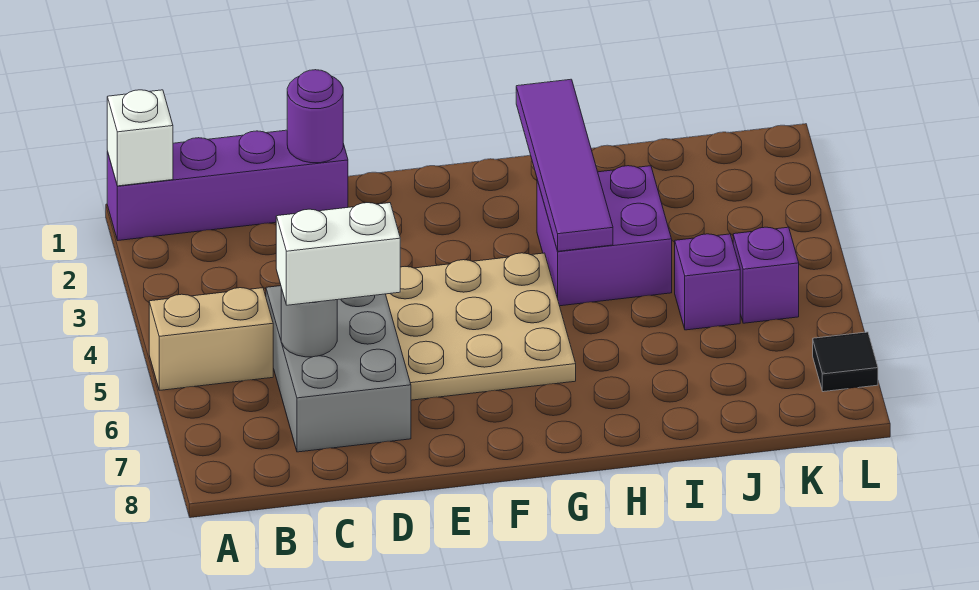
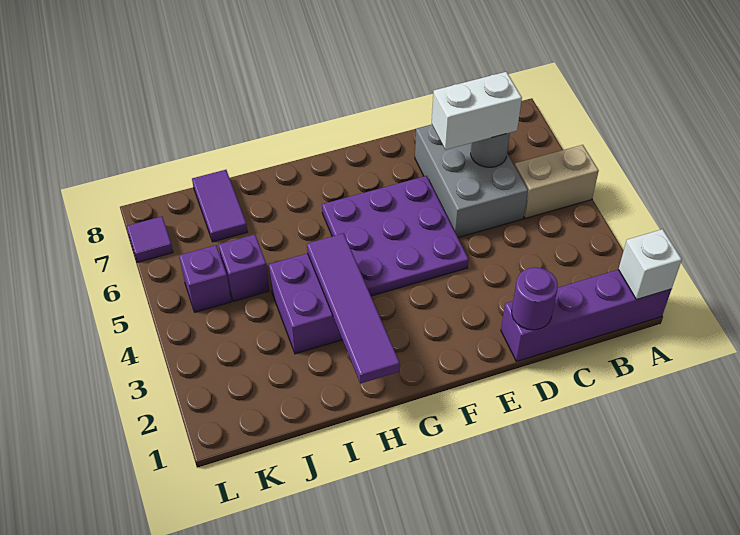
tan 3x3 plate [386,253,576,400] -> purple 3x3 plate [322,176,469,296]
none -> purple 1x2 tile [192,170,247,242]
black 1x1 tile [813,332,878,392] -> purple 1x1 tile [127,216,173,262]

